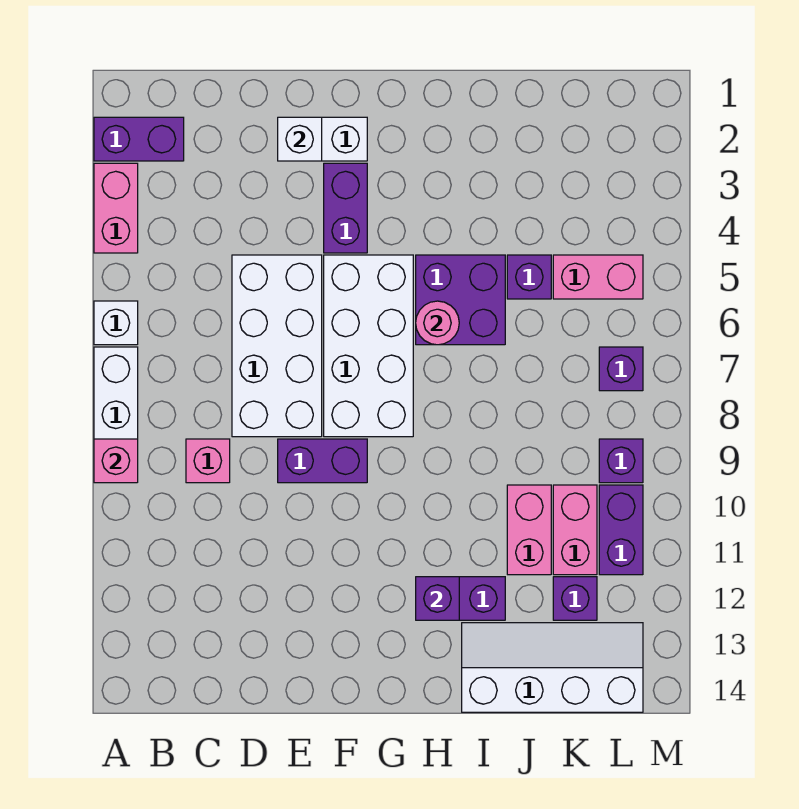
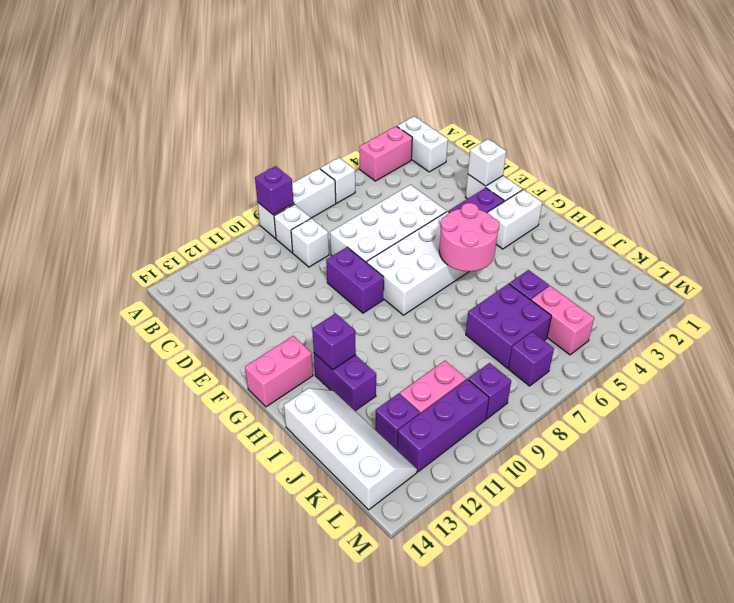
purple 1x2 brick [94,117,184,161] -> white 1x2 brick [397,116,448,172]
pink 1x1 brick [94,439,138,483] -> purple 1x1 brick [255,166,294,215]
none -> white 1x1 brick [274,205,311,252]
pink 1x1 brick [186,439,230,483] -> white 1x1 brick [291,218,329,267]
none -> white 1x2 brick [487,190,542,249]
purple 2x2 brick [416,255,505,345] -> purple 2x2 brick moved to [466,284,551,368]
pink 1x1 round brick [416,301,459,345] -> pink 2x2 round brick [439,203,499,271]
pink 1x2 brick [507,485,551,575] -> pink 1x2 brick moved to [245,336,313,407]
purple 1x2 brick [599,485,643,575] -> purple 1x3 brick [397,379,489,472]

